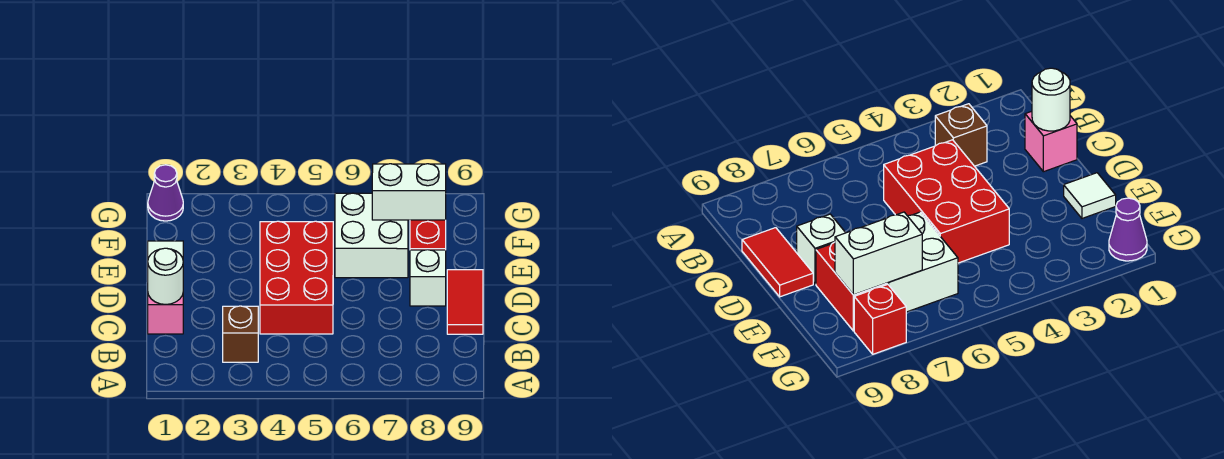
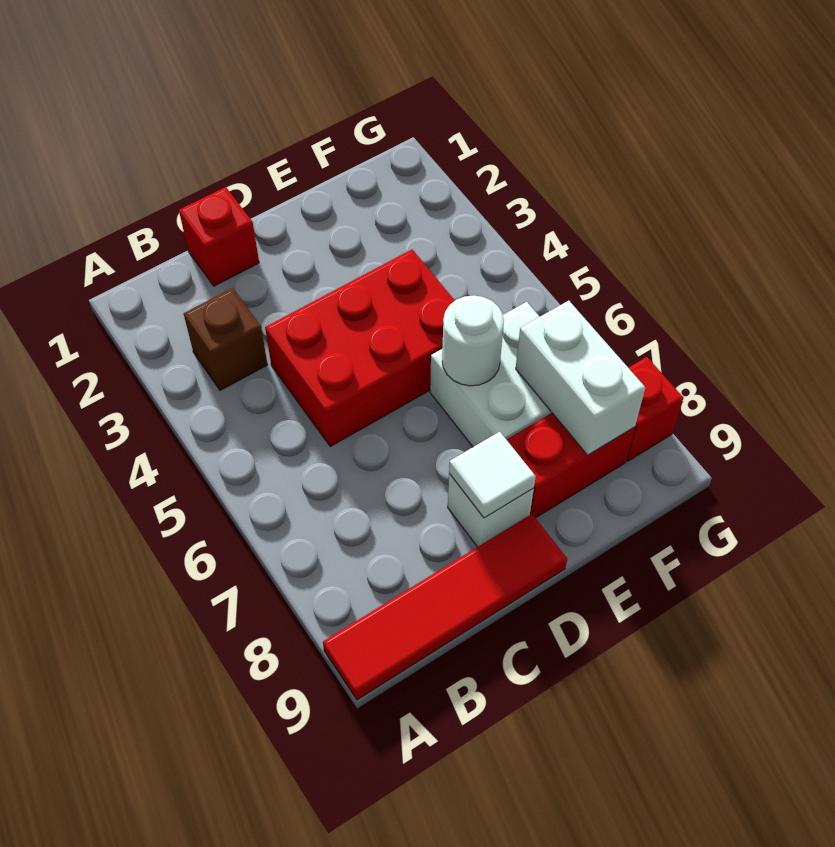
pink 1x1 brick [148,295,183,334] -> red 1x1 brick [179,187,259,286]
white 1x1 round brick [148,248,183,305] -> white 1x1 round brick moved to [442,296,504,386]
red 1x2 tile [447,270,483,334] -> red 1x4 tile [323,514,567,700]
white 1x1 tile [148,241,183,258] -> white 1x1 tile moved to [449,432,536,518]
purple 1x1 cone [148,165,183,221] -> none

